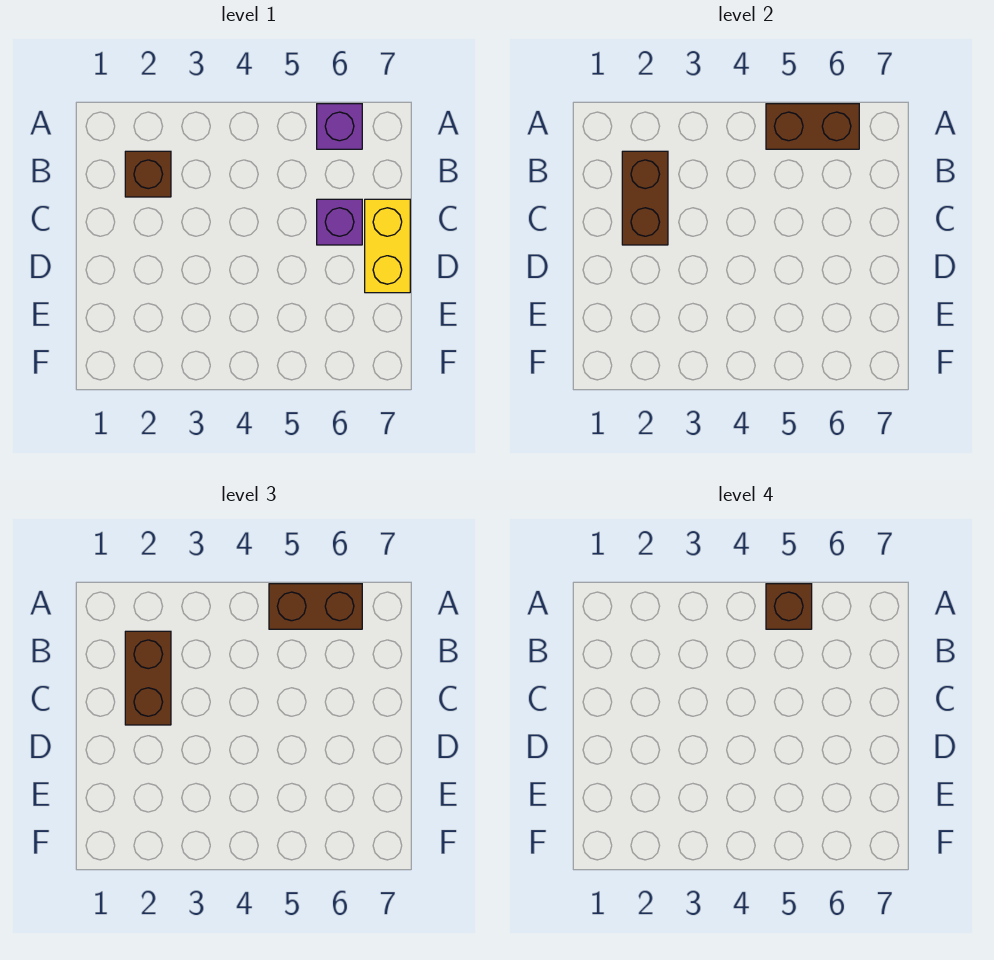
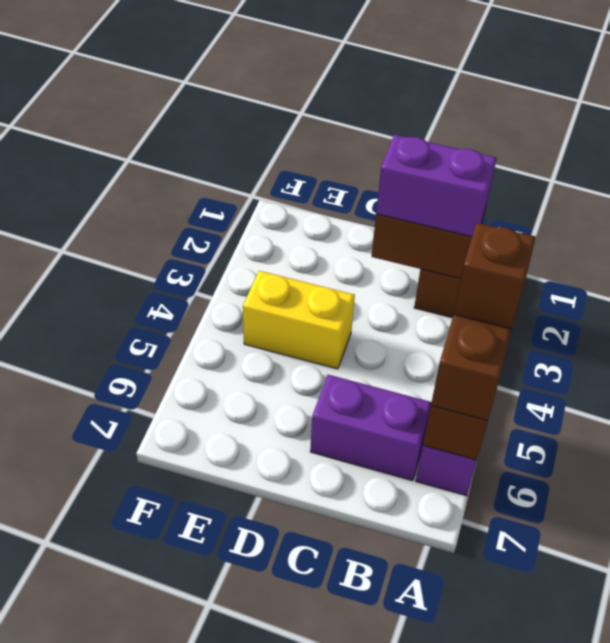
brown 1x2 brick [125,631,171,725] -> purple 1x2 brick [376,135,497,237]
purple 1x1 brick [317,199,362,245] -> purple 1x2 brick [310,375,432,481]
yellow 1x2 brick [365,199,410,293] -> yellow 1x2 brick moved to [243,271,355,369]

